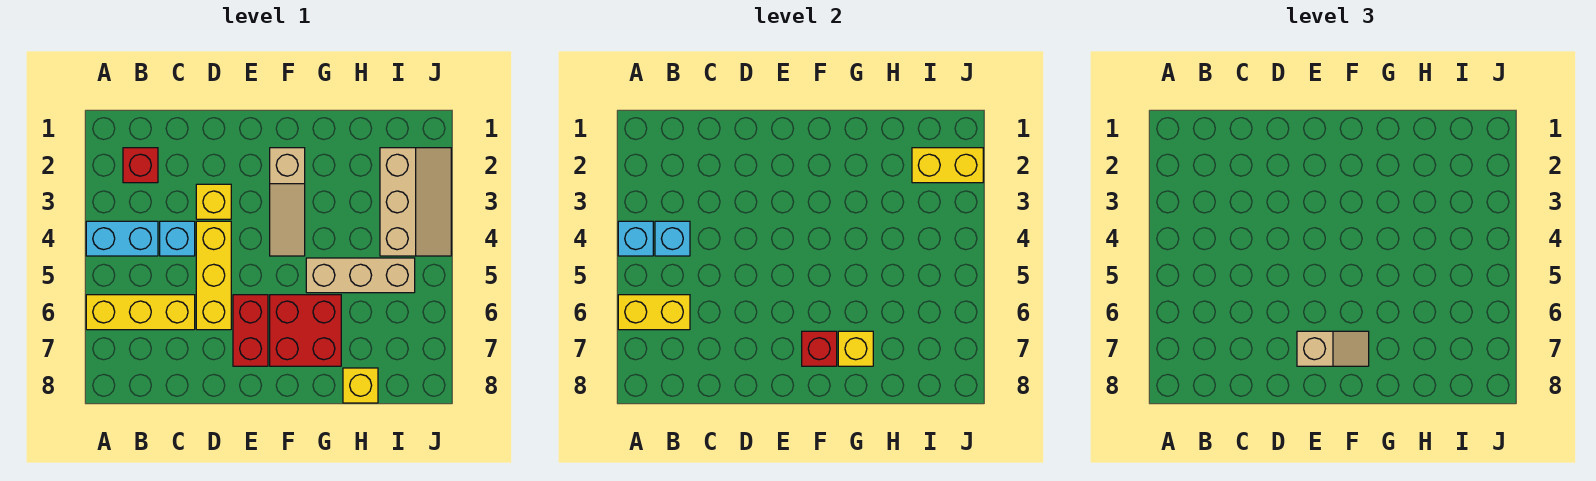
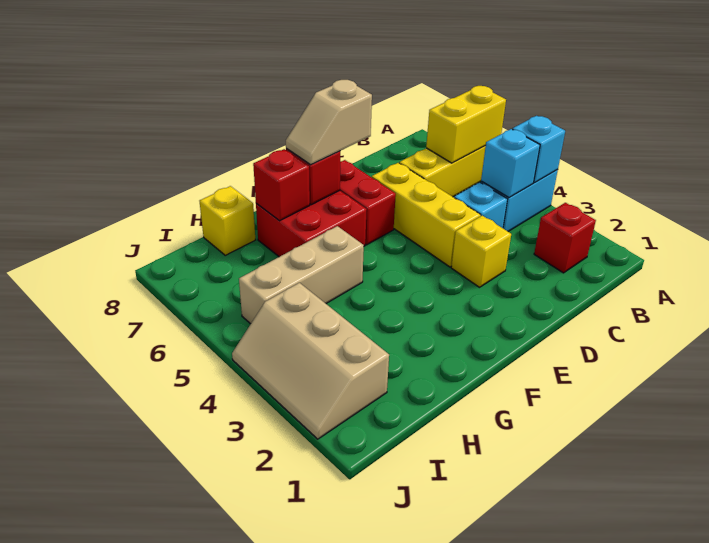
tan 1x3 slope [270,148,305,256] -> none
yellow 1x1 brick [838,331,873,366] -> red 1x1 brick [253,149,310,221]
yellow 1x2 brick [912,148,983,183] -> none

